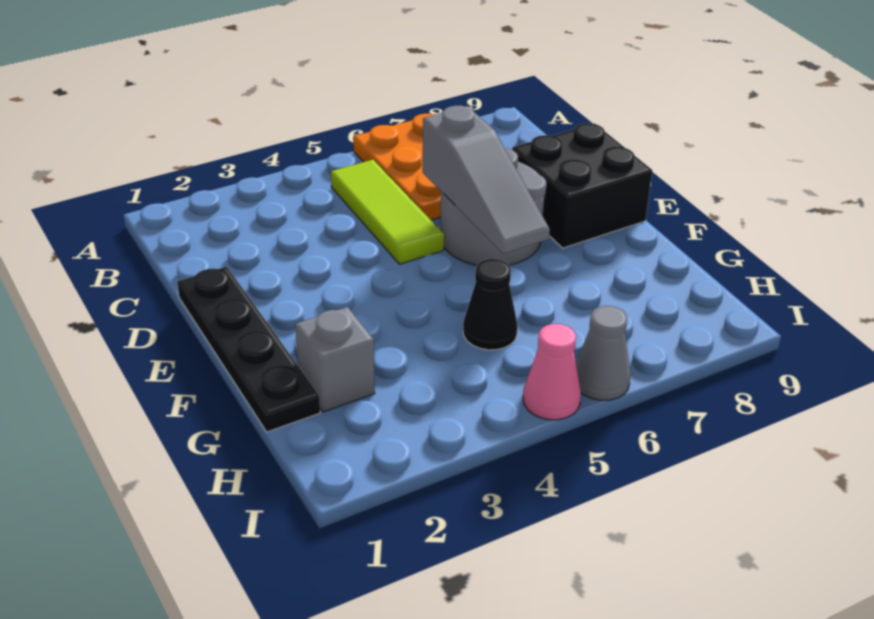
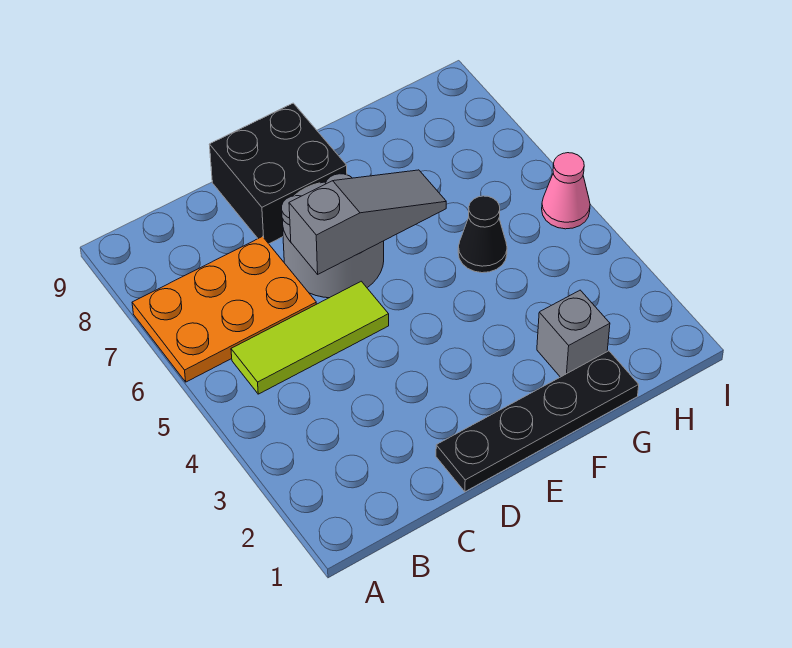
grey 1x1 cone [576,306,631,400] -> none

